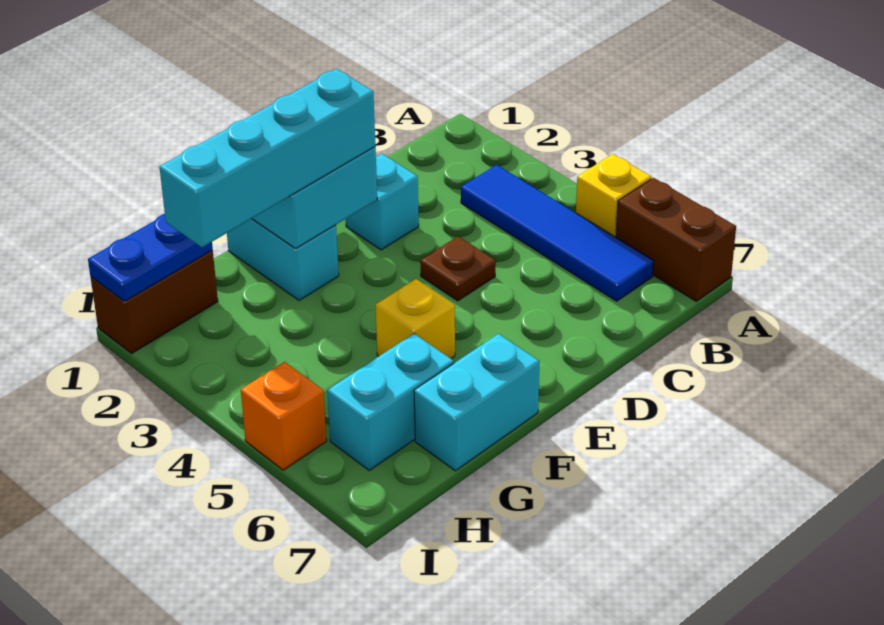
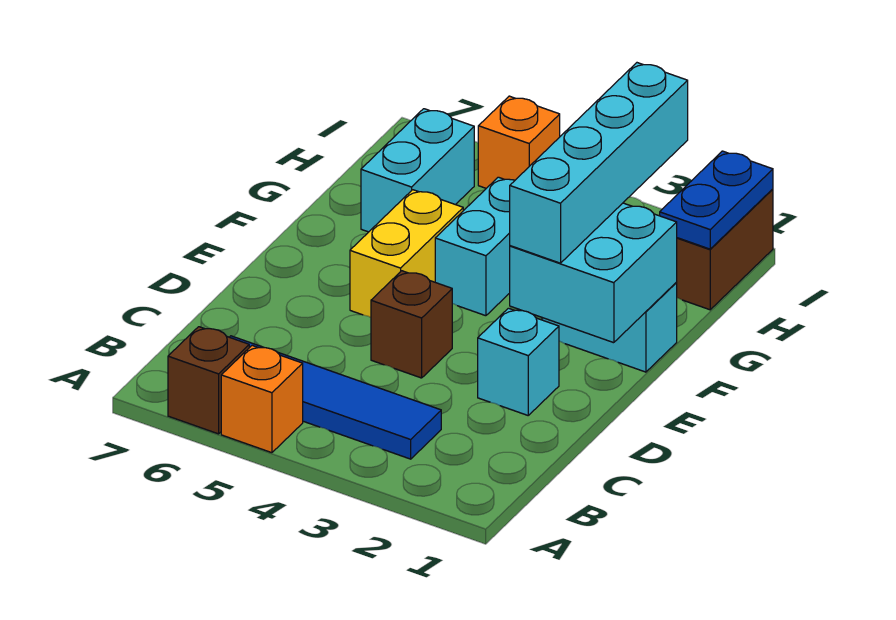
yellow 1x1 brick [576,154,652,237] -> orange 1x1 brick [221,345,303,453]
brown 1x2 brick [616,178,736,301] -> brown 1x1 brick [168,327,249,434]
brown 1x1 plate [420,236,496,301] -> brown 1x1 brick [371,271,452,378]
yellow 1x1 brick [375,279,455,358] -> yellow 1x2 brick [350,190,463,317]
cyan 1x2 brick [414,334,539,471] -> cyan 1x2 brick moved to [435,177,515,316]

